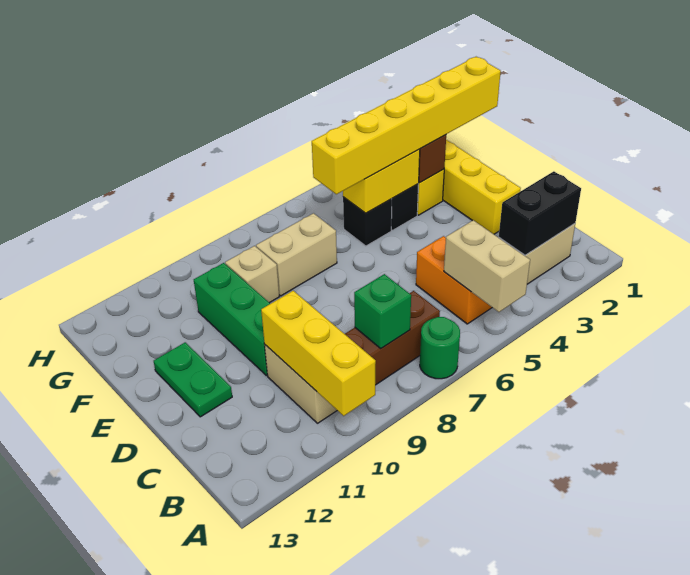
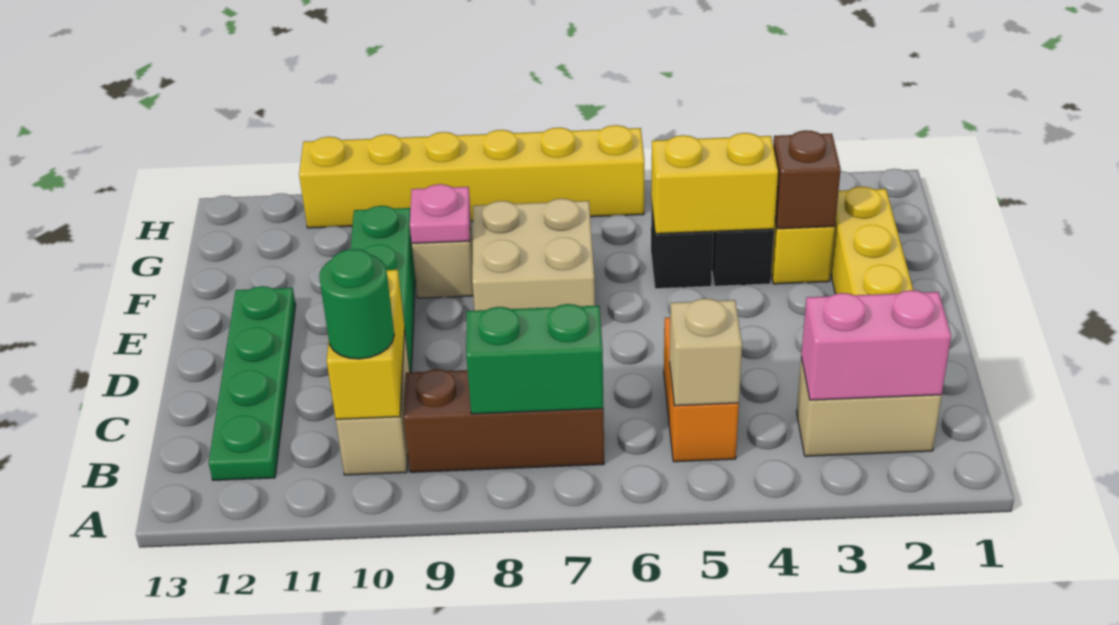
tan 1x2 brick [444,220,530,312] -> tan 1x1 brick [670,299,742,406]
green 1x1 round brick [420,317,460,379] -> green 1x1 round brick moved to [319,249,394,359]
yellow 1x3 brick [261,291,376,416] -> yellow 1x2 brick [327,270,405,419]
black 1x2 brick [499,171,581,255] -> pink 1x2 brick [801,290,951,400]
green 1x1 brick [354,274,411,348] -> green 1x2 brick [466,304,603,414]
green 1x2 plate [154,342,232,417] -> green 1x4 plate [209,286,296,480]
yellow 1x6 brick [312,57,501,194] -> yellow 1x6 brick moved to [299,125,644,228]
tan 1x2 brick [256,213,337,296] -> tan 2x2 brick [472,199,595,311]
none -> pink 1x1 plate [410,184,470,243]

